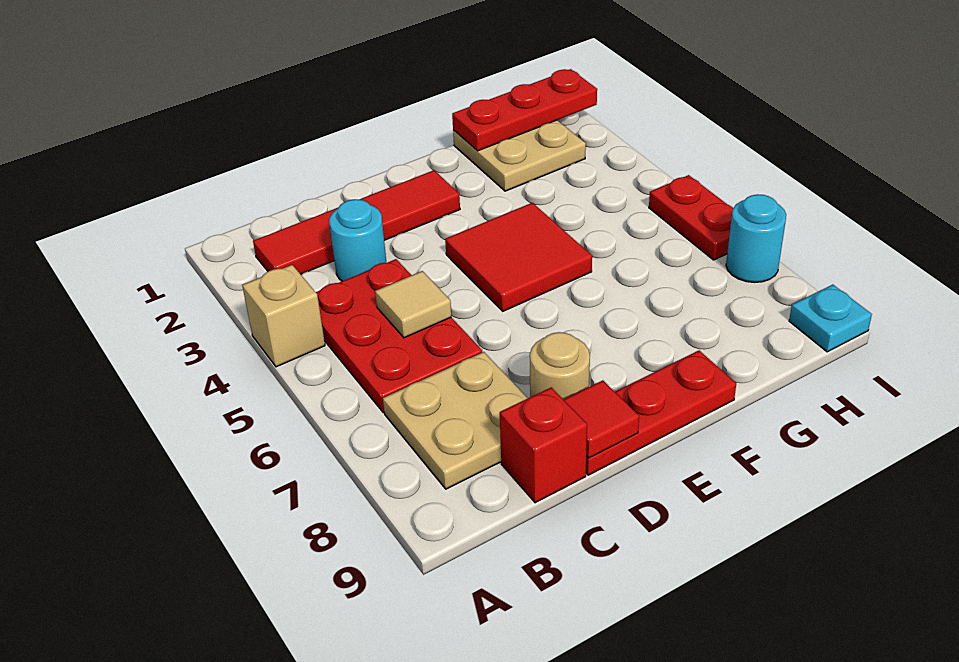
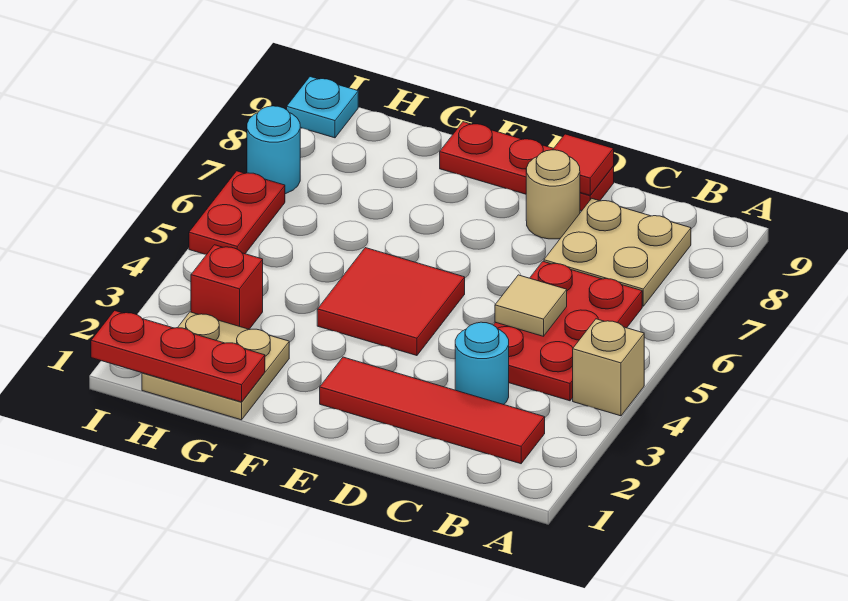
red 1x1 brick [500,387,587,503] -> red 1x1 brick moved to [191,245,263,329]

